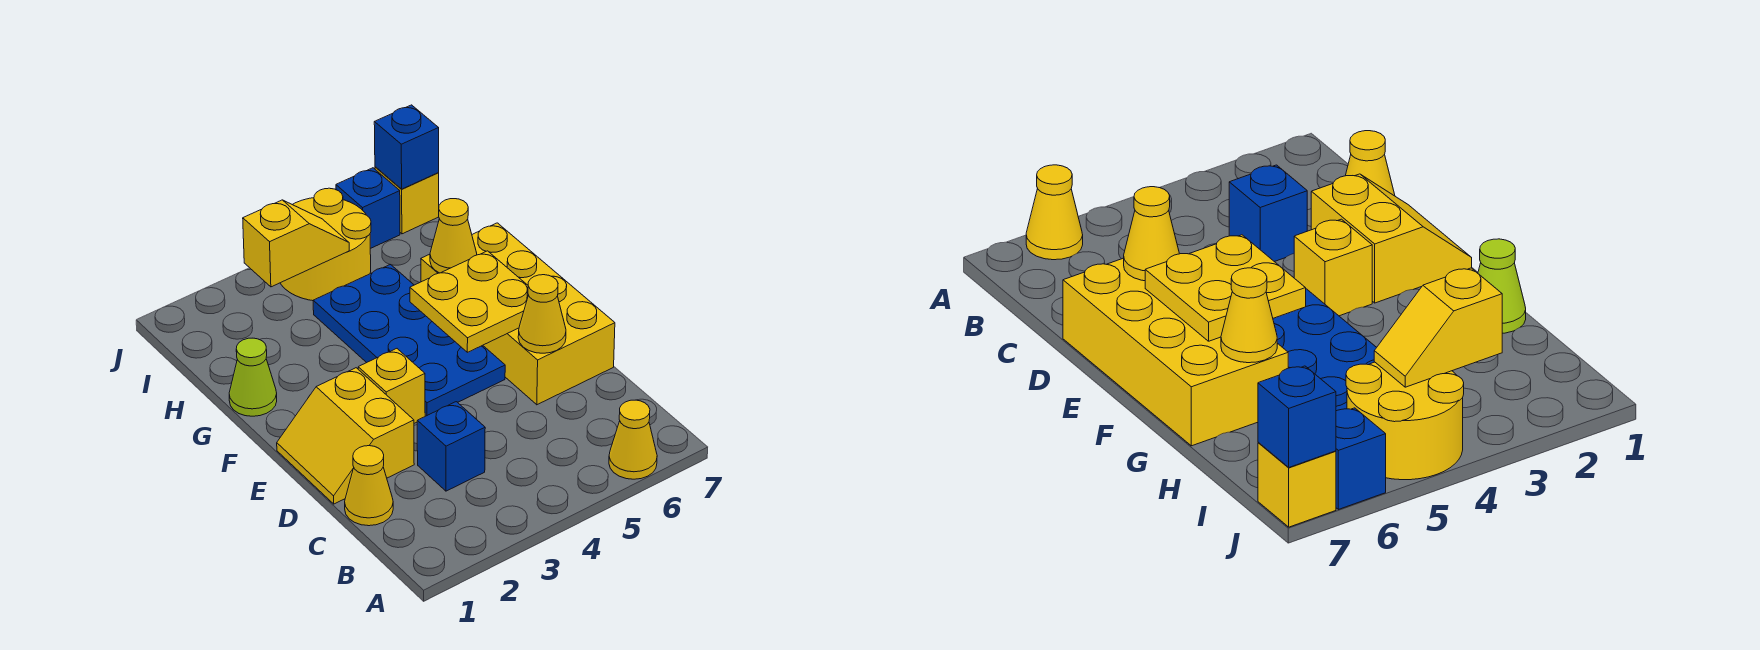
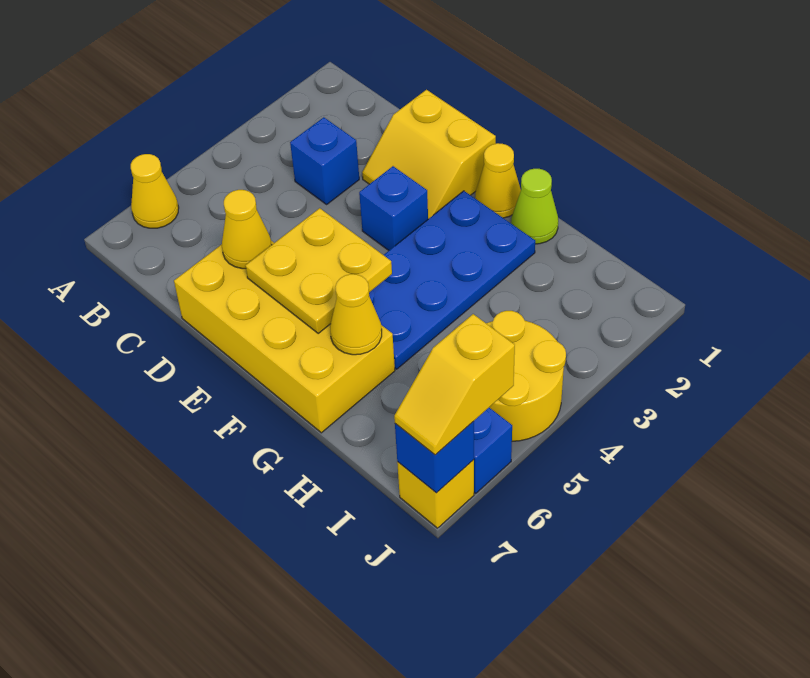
yellow 1x1 cone [345,446,393,526] -> yellow 1x1 cone moved to [475,143,521,218]
yellow 2x2 slope [277,368,414,504] -> yellow 2x2 slope turned to [362,90,496,219]
yellow 1x1 brick [358,349,425,423] -> blue 1x1 brick [359,166,428,250]
blue 2x4 plate [313,265,505,416] -> blue 2x4 plate turned to [369,191,535,369]
yellow 1x2 slope [243,200,349,287] -> yellow 1x2 slope moved to [394,314,515,455]

